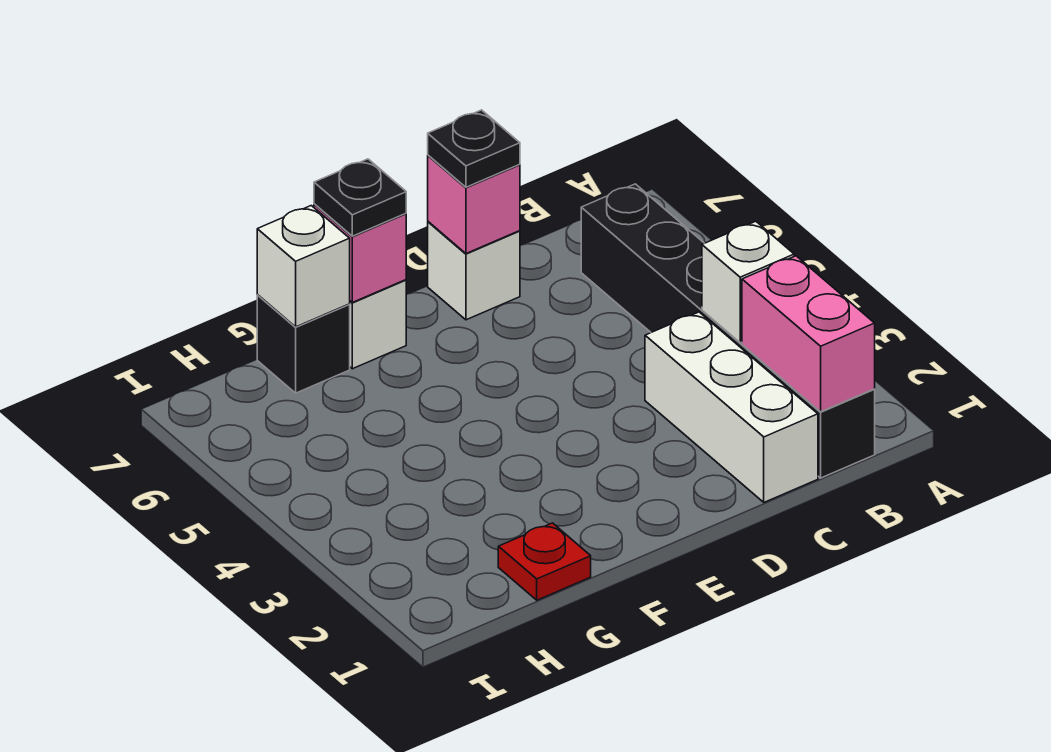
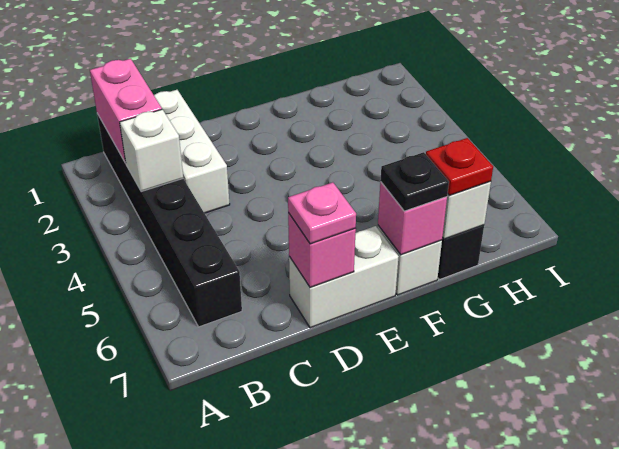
white 1x1 brick [428,222,520,320] -> white 1x2 brick [289,226,399,328]
black 1x1 plate [428,110,520,187] -> pink 1x1 plate [288,182,356,244]
red 1x1 plate [498,523,591,600] -> red 1x1 plate moved to [426,138,493,195]

